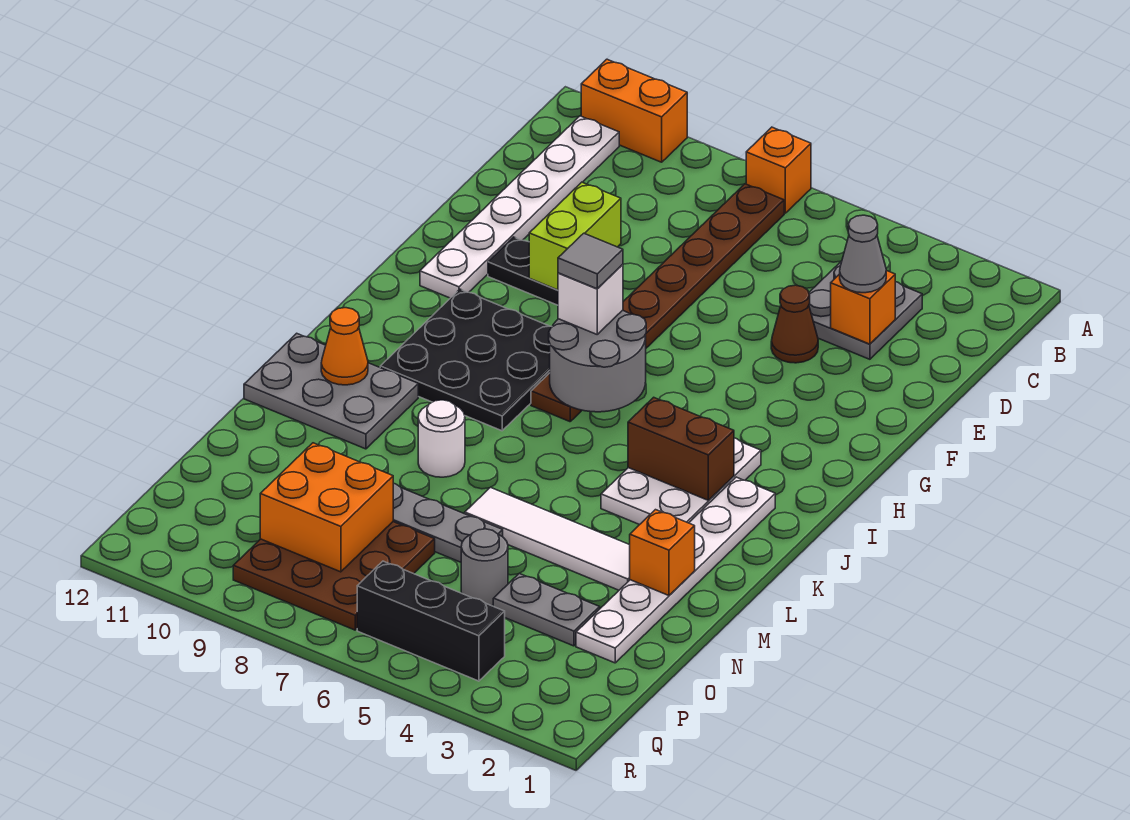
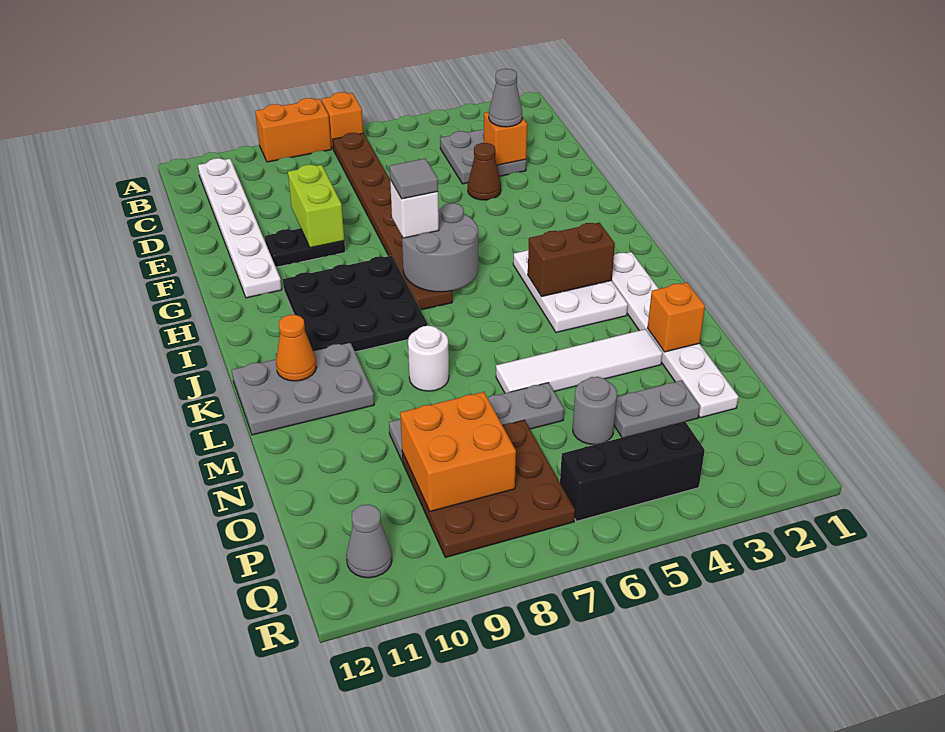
orange 1x2 brick [581,59,687,162] -> orange 1x2 brick moved to [255,98,331,162]
none -> grey 1x1 cone [346,505,392,578]

